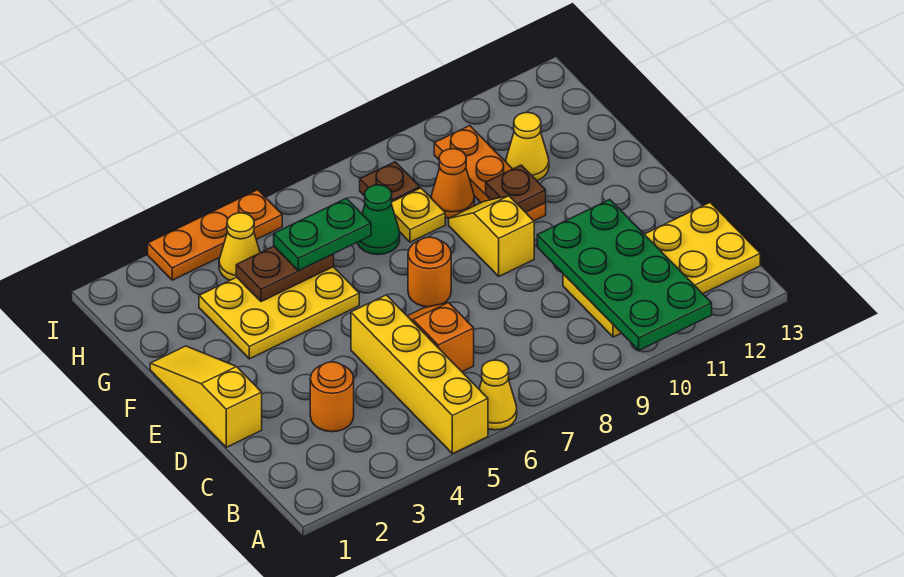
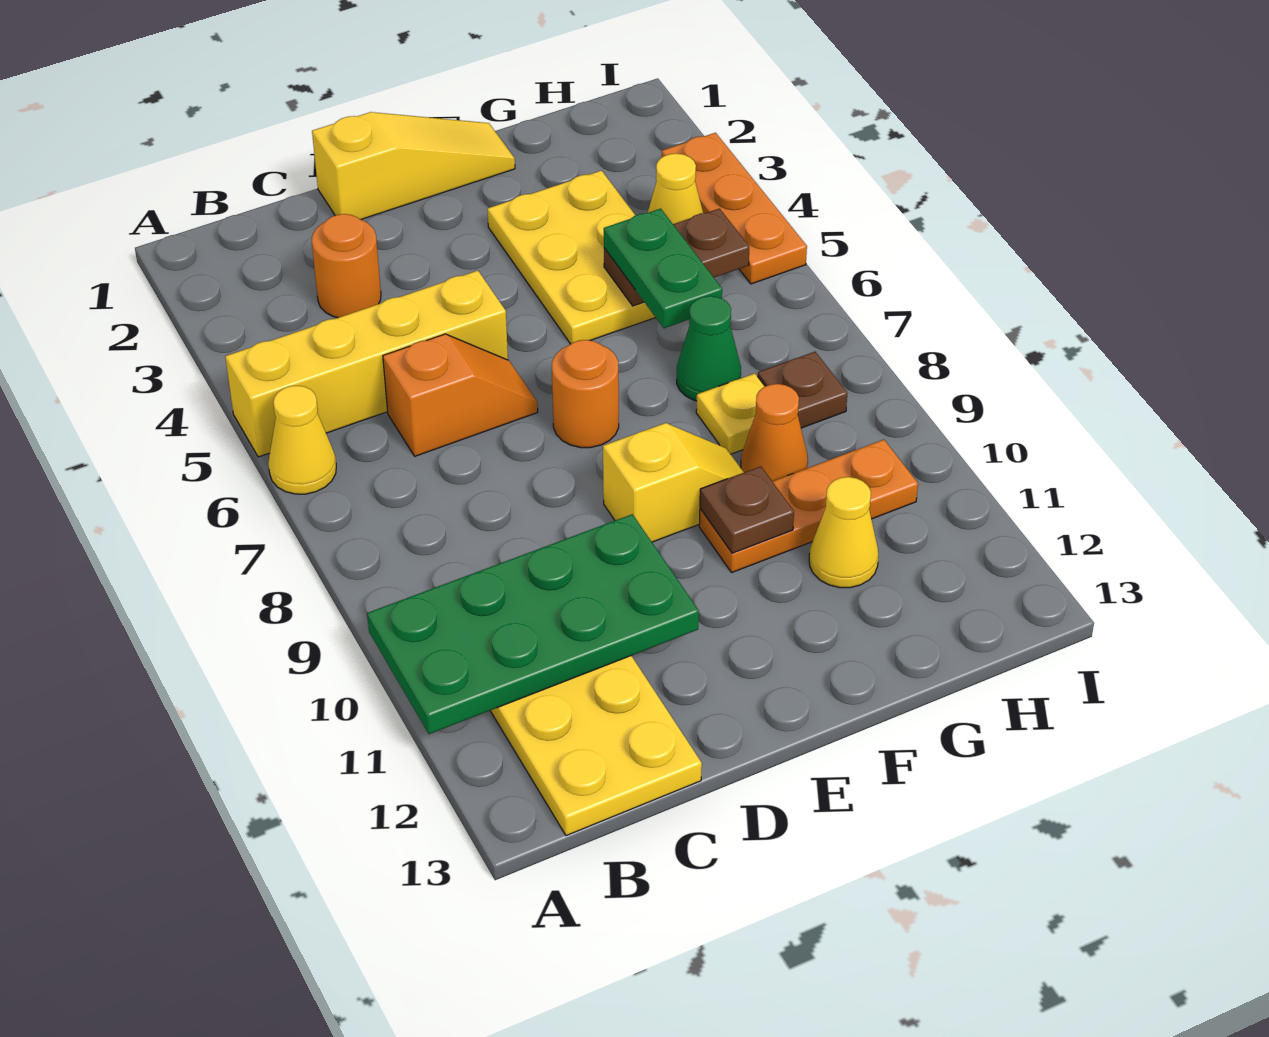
brown 1x2 plate [236,246,334,302] -> brown 1x2 plate turned to [604,209,749,306]

